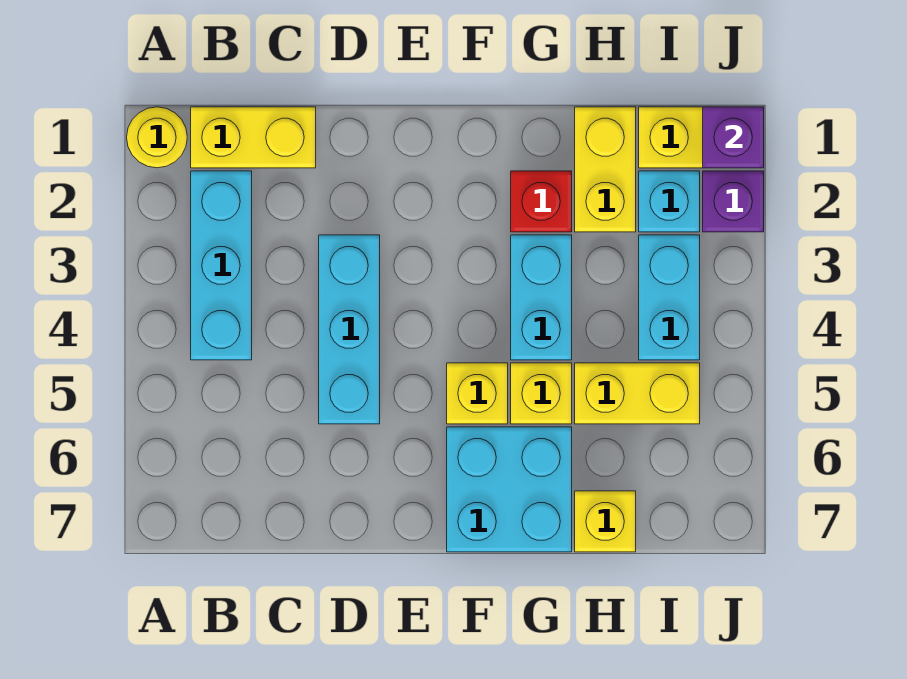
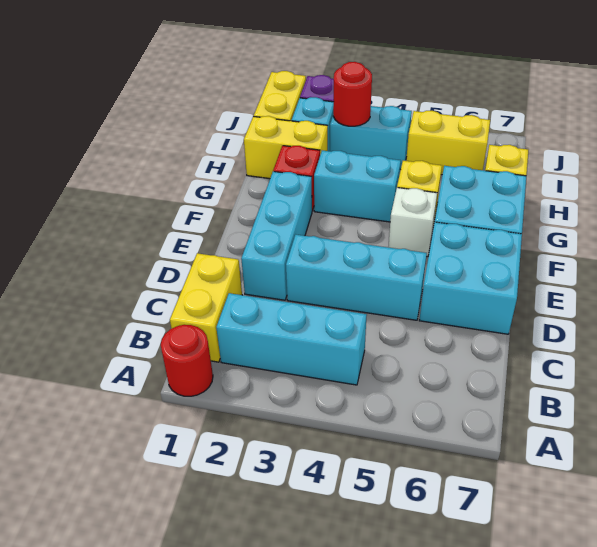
yellow 1x1 round brick [127,107,187,168] -> red 1x1 round brick [161,325,213,396]
none -> cyan 1x3 brick [241,172,312,300]
none -> cyan 2x2 brick [419,222,522,334]
yellow 1x1 brick [447,363,508,424] -> white 1x1 brick [388,188,437,257]
yellow 1x2 brick [575,363,700,424] -> yellow 1x2 brick turned to [406,111,490,175]
none -> red 1x1 round brick [333,62,372,126]
purple 1x1 brick [703,107,764,168] -> none

